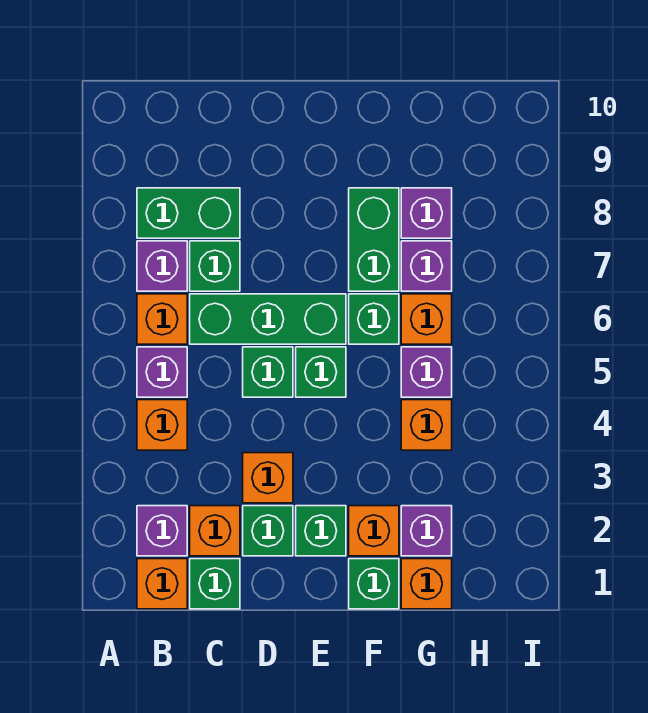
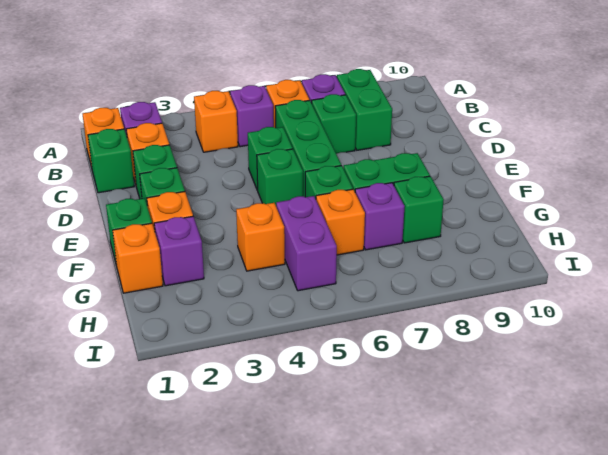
orange 1x1 brick [243,453,293,503] -> none
purple 1x1 brick [401,347,452,397] -> purple 1x2 brick [276,196,337,291]
purple 1x1 brick [401,188,452,238] -> green 1x1 brick [394,176,444,243]

